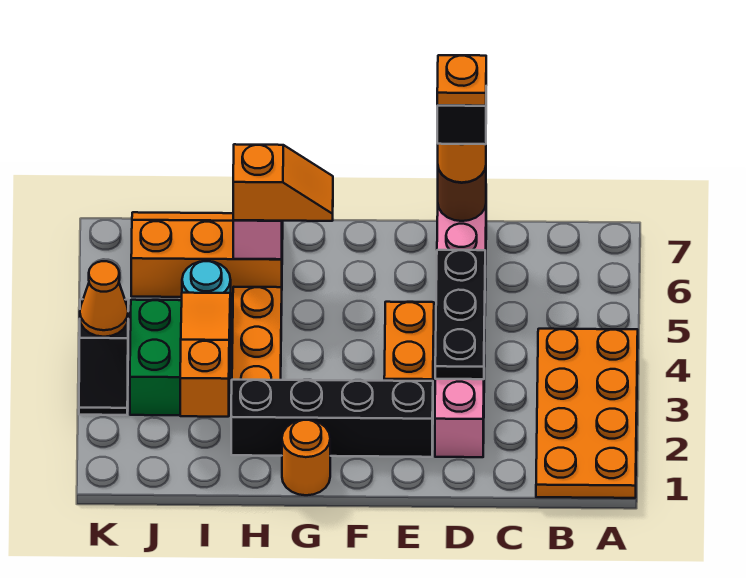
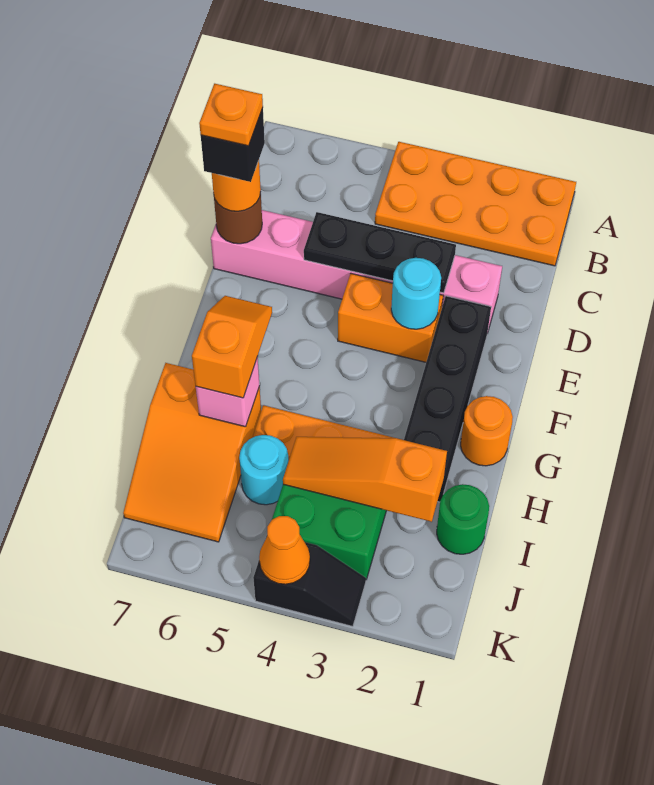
none -> cyan 1x1 round brick [391,258,441,329]
orange 2x3 slope [131,212,283,297] -> orange 2x3 slope turned to [123,363,261,542]
none -> green 1x1 round brick [437,484,489,554]

